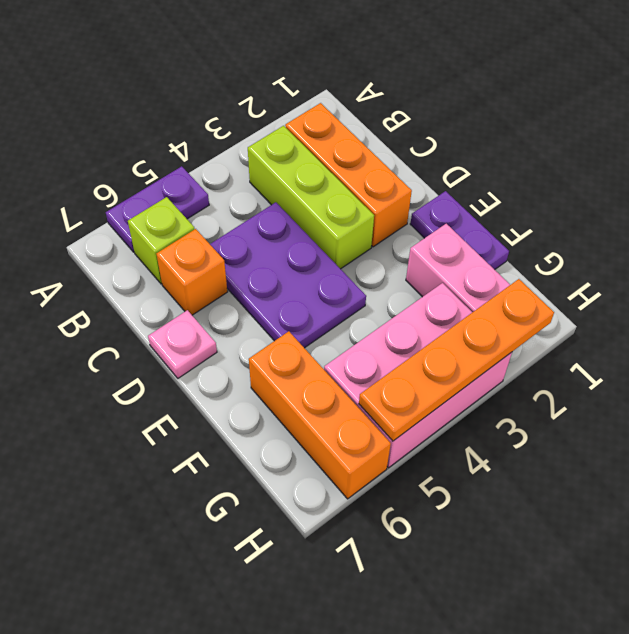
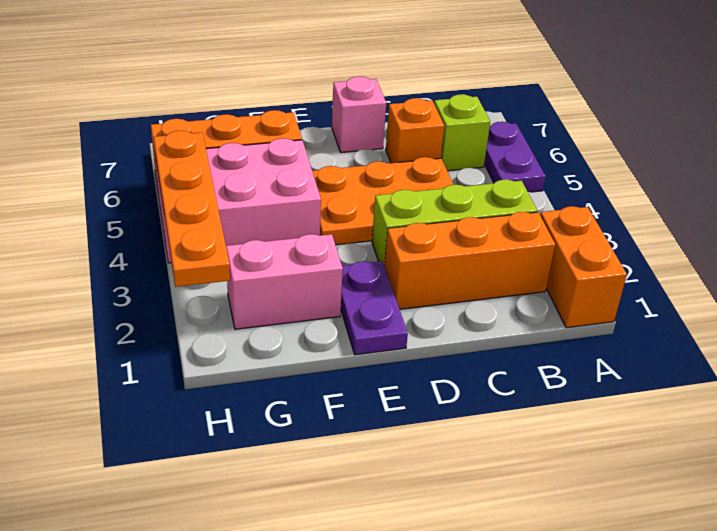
none -> orange 1x2 brick [540,206,627,328]
purple 2x3 plate [210,202,366,348] -> orange 2x3 plate [312,157,453,245]
pink 1x1 plate [148,310,217,378] -> pink 1x1 brick [332,77,386,153]
purple 1x2 plate [410,191,509,270] -> purple 1x2 plate turned to [341,261,408,355]
pink 2x3 brick [324,283,512,468] -> pink 2x3 brick turned to [155,138,321,263]

